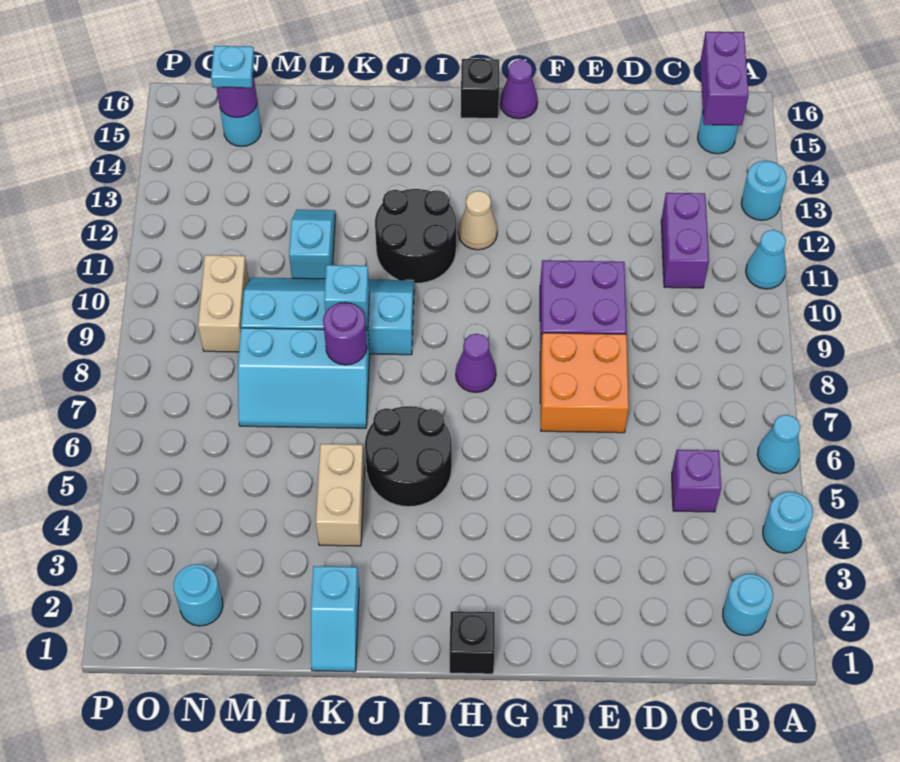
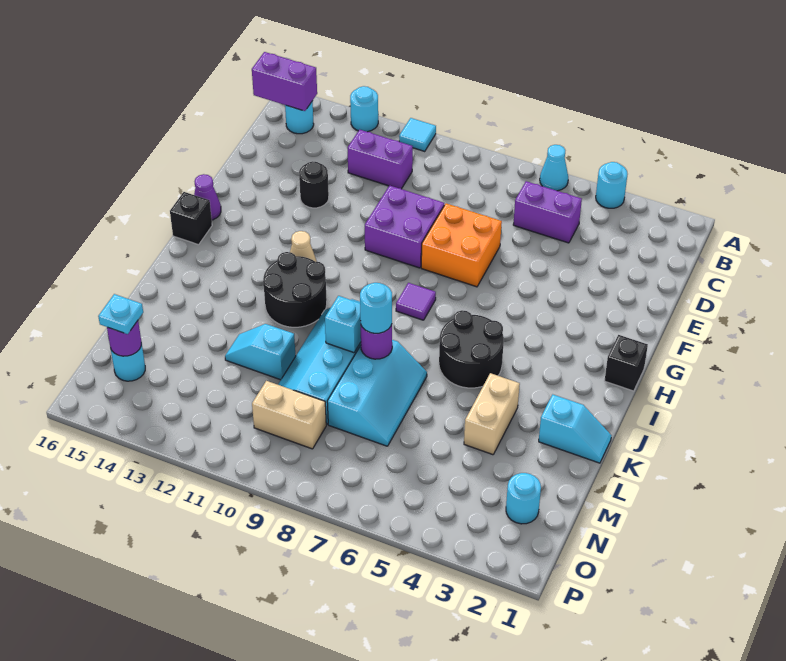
cyan 1x1 cone [746,230,786,289] -> cyan 1x1 tile [399,118,436,151]
cyan 1x1 round brick [723,574,773,636] -> cyan 1x1 round brick moved to [360,283,392,333]
purple 1x1 brick [672,450,721,512] -> purple 1x2 brick [513,181,582,243]
none -> black 1x1 round brick [299,161,329,208]
purple 1x1 cone [456,334,496,393] -> purple 1x1 tile [396,283,436,320]
tan 1x2 brick [316,444,365,546] -> tan 1x2 brick turned to [464,373,520,455]

